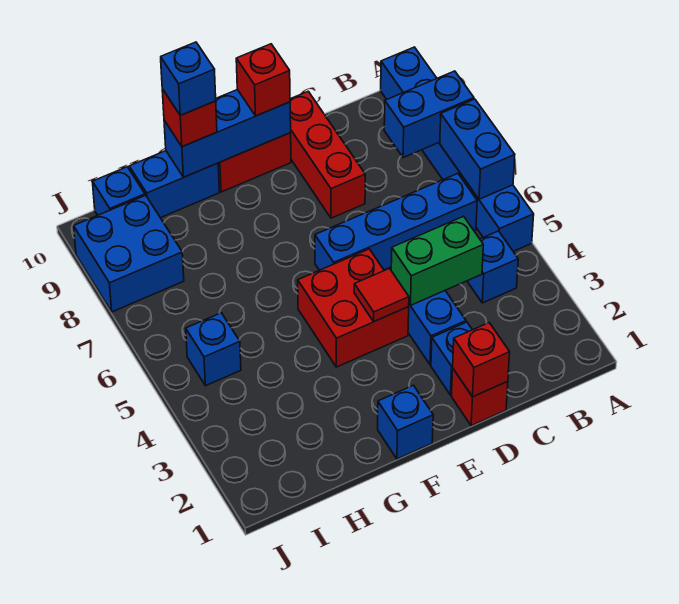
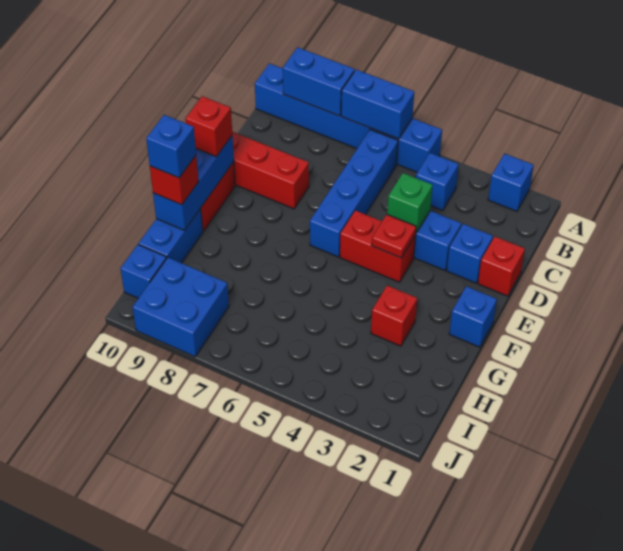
blue 1x2 brick [384,71,474,158] -> blue 1x2 brick turned to [283,47,355,116]
green 1x2 brick [391,216,483,305] -> green 1x1 brick [387,173,433,233]
red 1x1 brick [453,323,510,397] -> red 1x1 brick moved to [371,285,417,346]
red 2x2 brick [298,249,409,367] -> red 1x2 brick [340,210,416,282]
red 1x1 tile [354,269,409,321] -> red 1x1 plate [372,214,416,258]
blue 1x1 brick [186,313,241,386] -> blue 1x1 brick moved to [488,154,534,211]

